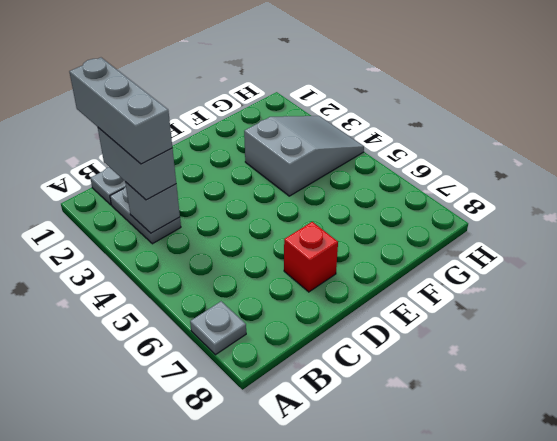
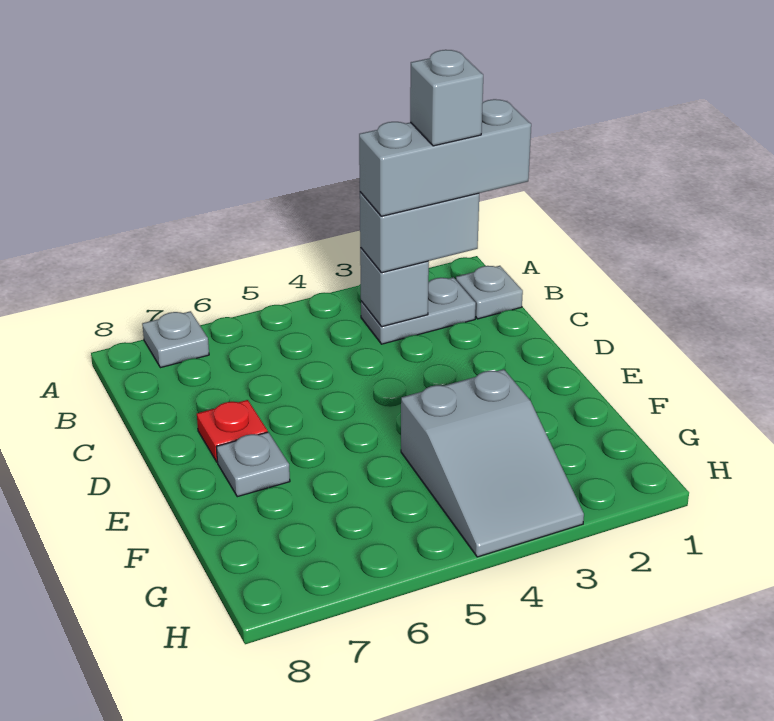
none -> grey 1x1 brick [410,50,483,146]
red 1x1 brick [284,222,338,292] -> red 1x1 plate [197,400,268,462]
none -> grey 1x1 plate [217,432,290,497]

